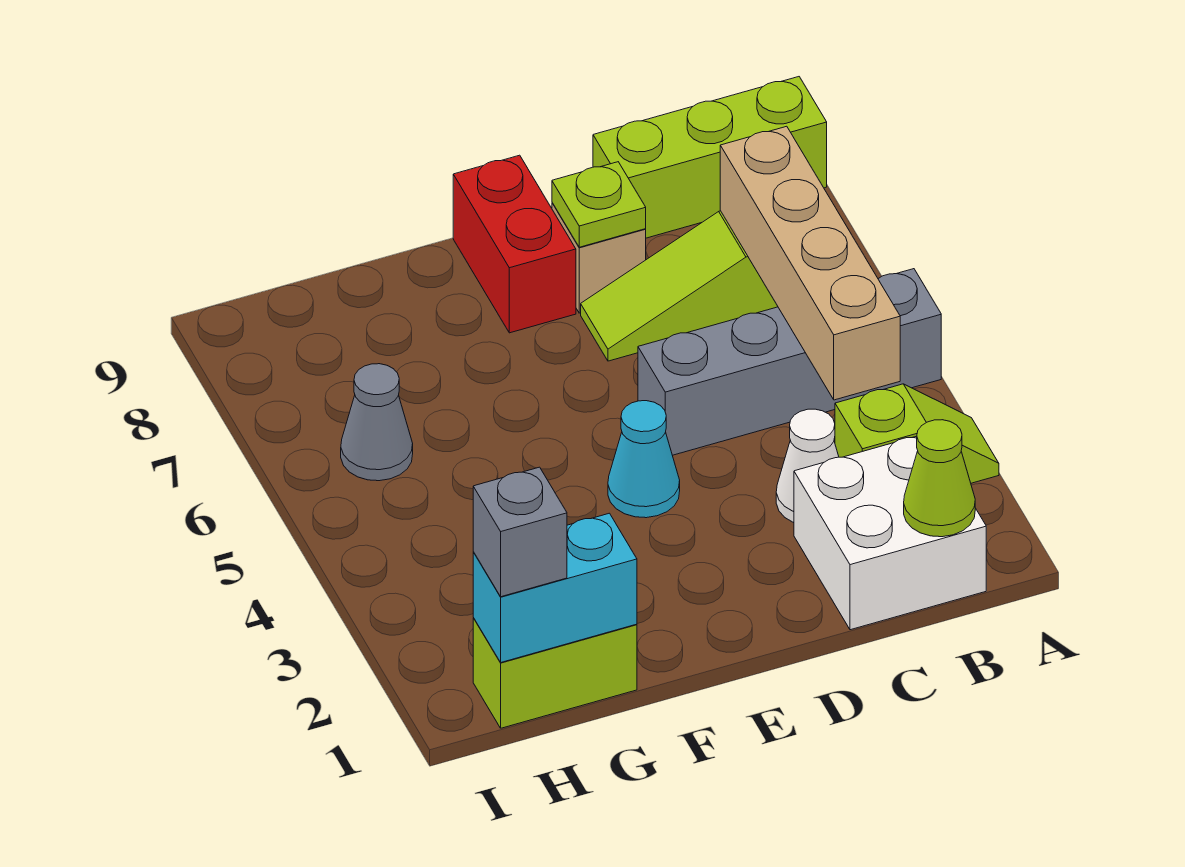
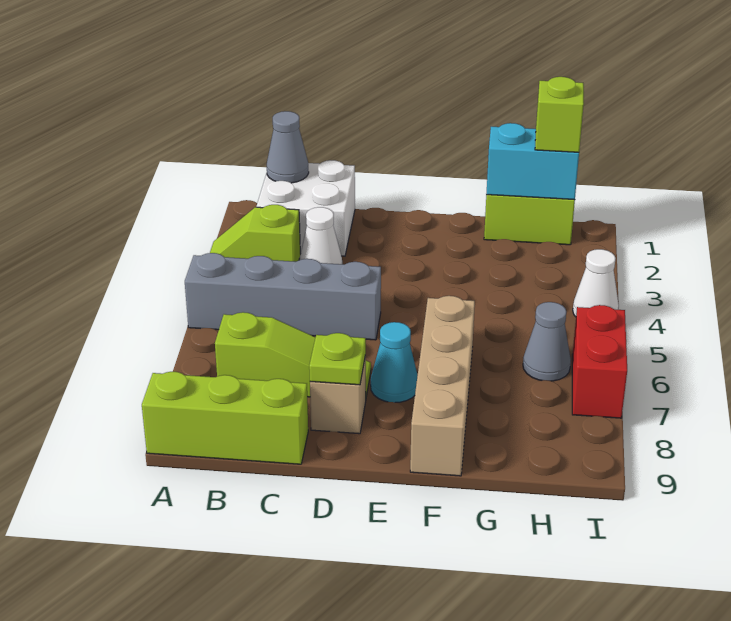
lime 1x1 cone [904,420,975,537] -> grey 1x1 cone [267,111,309,183]
tan 1x4 brick [720,126,900,400] -> tan 1x4 brick moved to [410,296,475,476]
cyan 1x1 cone [608,401,680,518] -> cyan 1x1 cone moved to [371,322,418,403]
red 1x2 brick [453,155,576,333] -> red 1x2 brick moved to [572,305,627,418]
grey 1x1 brick [473,467,567,597] -> lime 1x1 brick [535,77,584,152]
none -> white 1x1 cone [573,249,619,317]

